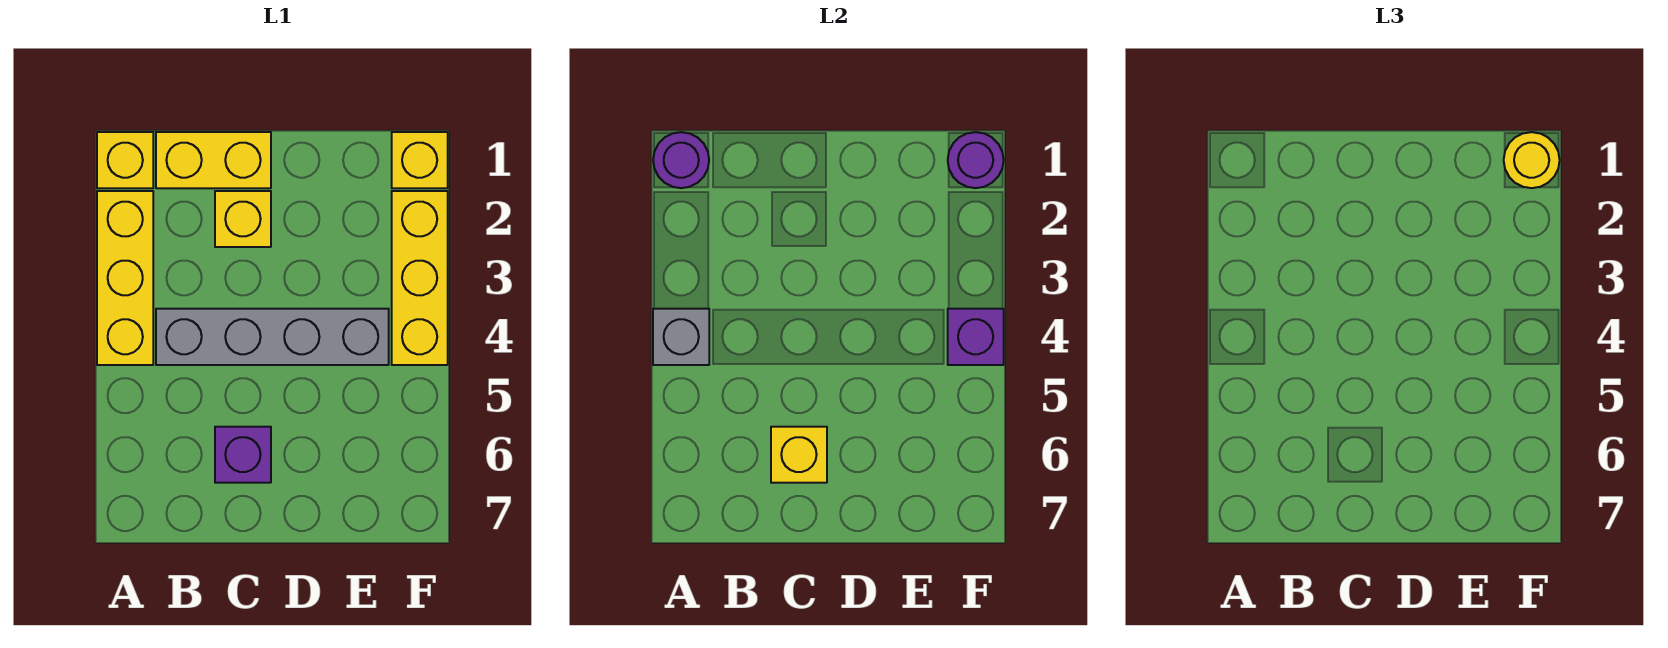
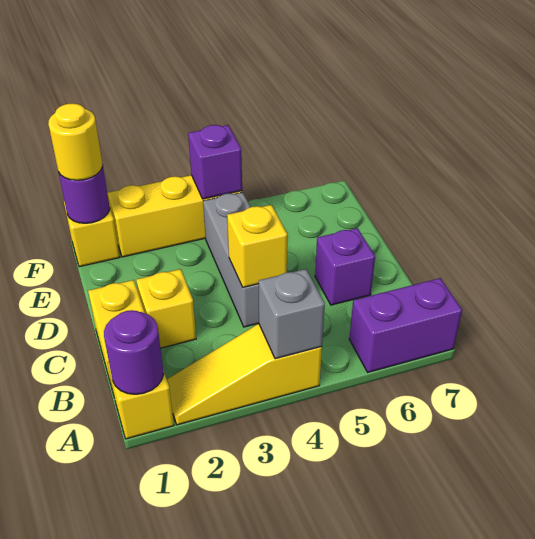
yellow 1x3 brick [97,191,153,365] -> yellow 1x3 slope [167,324,322,425]
none -> purple 1x2 brick [349,278,462,372]
grey 1x4 brick [156,309,389,365] -> grey 1x3 brick [203,192,259,327]
yellow 1x1 brick [771,427,827,483] -> yellow 1x1 brick moved to [227,205,287,287]

